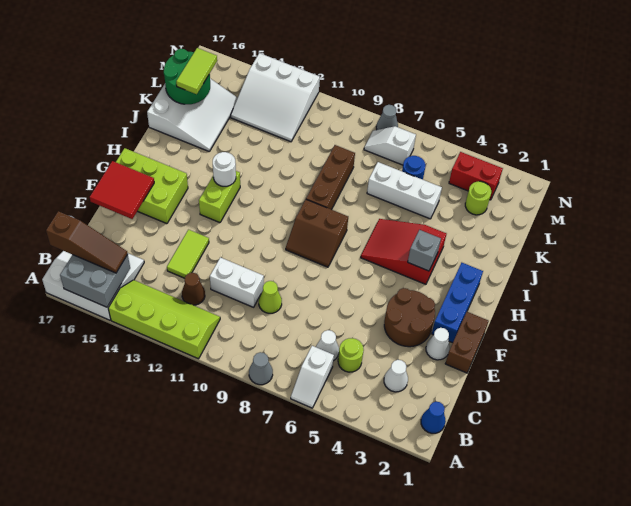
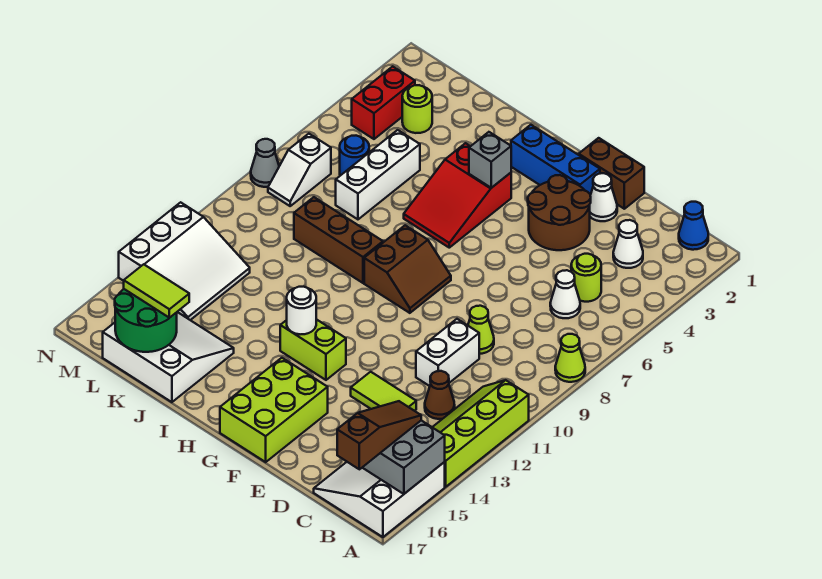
white 1x2 slope [291,346,334,408] -> none
grey 1x1 cone [249,352,273,385] -> lime 1x1 cone [555,334,585,382]
red 2x2 tile [90,161,154,219] -> none

